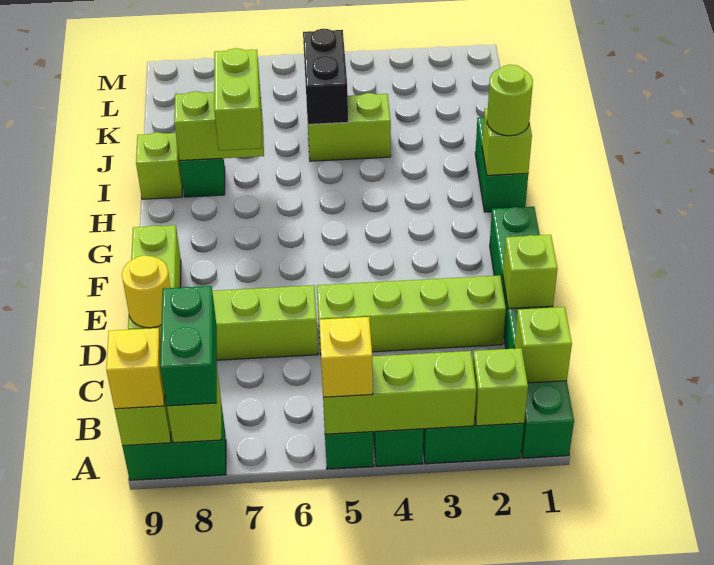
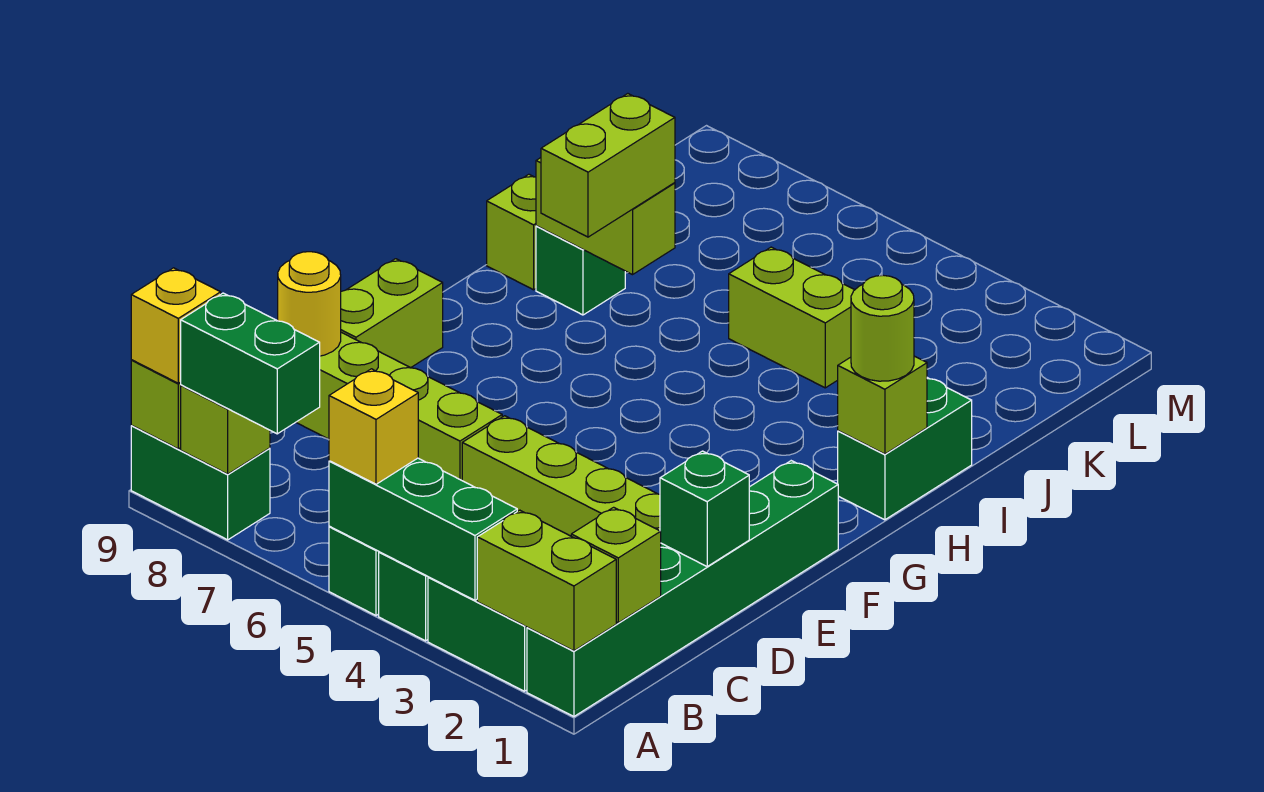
lime 1x1 brick [473,348,528,426] -> lime 1x2 brick [477,510,616,651]
lime 1x3 brick [322,351,476,434] -> green 1x3 brick [329,458,517,600]
green 1x2 brick [160,286,217,406] -> green 1x2 brick turned to [181,293,320,434]
lime 1x1 brick [503,235,558,309] -> green 1x1 brick [660,451,749,566]
black 1x2 brick [303,29,348,124] -> none

